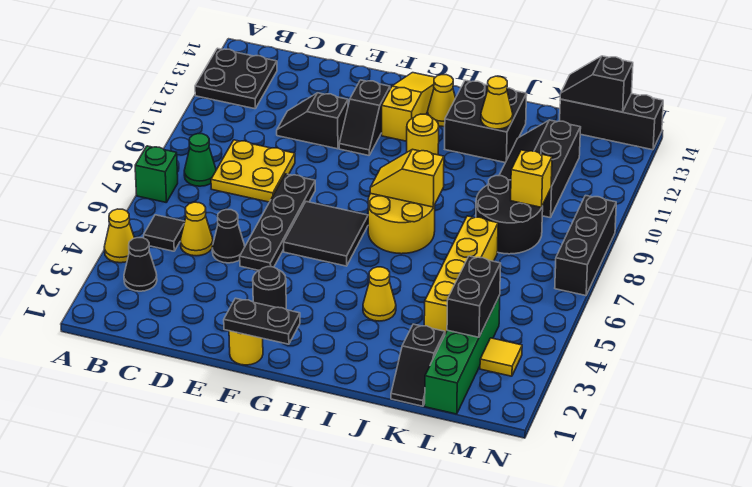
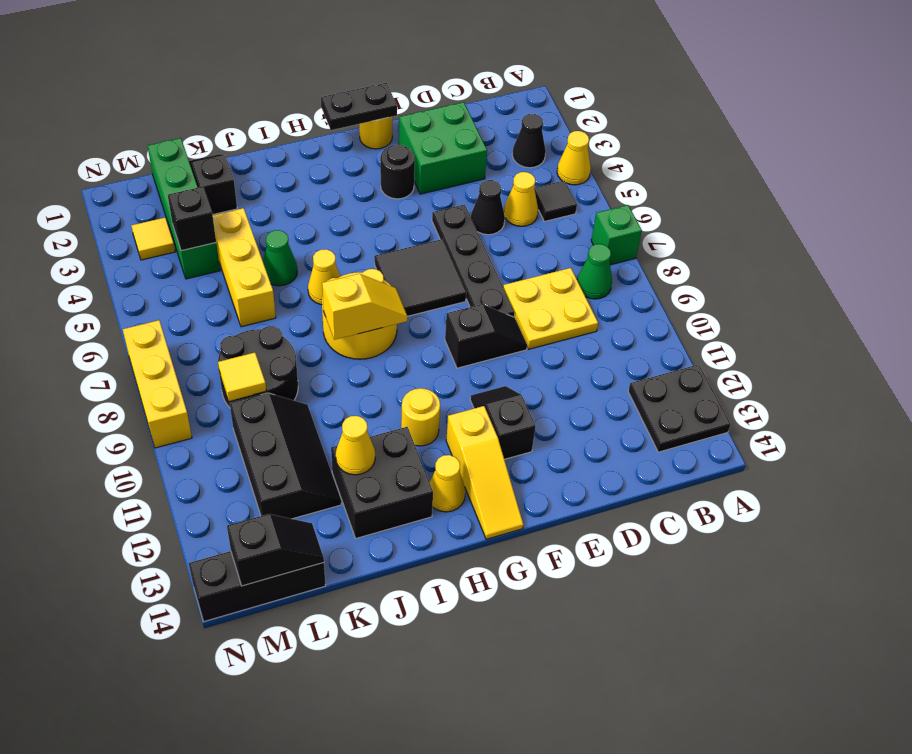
none -> green 2x2 brick [399,102,487,194]
black 1x2 slope [277,93,348,149] -> black 1x2 slope moved to [445,304,527,368]
yellow 1x1 cone [363,267,396,321] -> yellow 1x1 cone moved to [308,249,340,305]
none -> green 1x1 cone [263,230,297,286]
yellow 1x4 brick [424,216,498,334] -> yellow 1x3 brick [213,208,276,327]
black 1x2 brick [447,256,501,337] -> black 1x1 brick [168,187,216,251]
yellow 1x1 brick [511,150,552,207] -> yellow 1x1 tile [218,353,266,401]
black 1x3 brick [555,195,616,296] -> yellow 1x3 brick [123,320,192,448]

